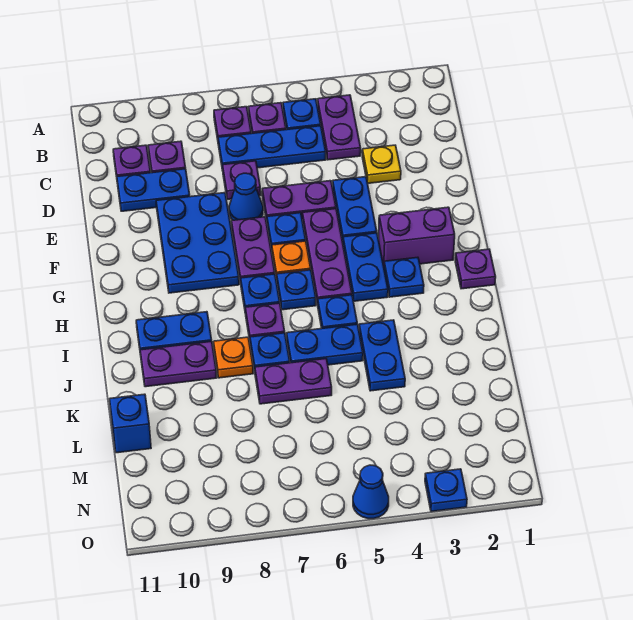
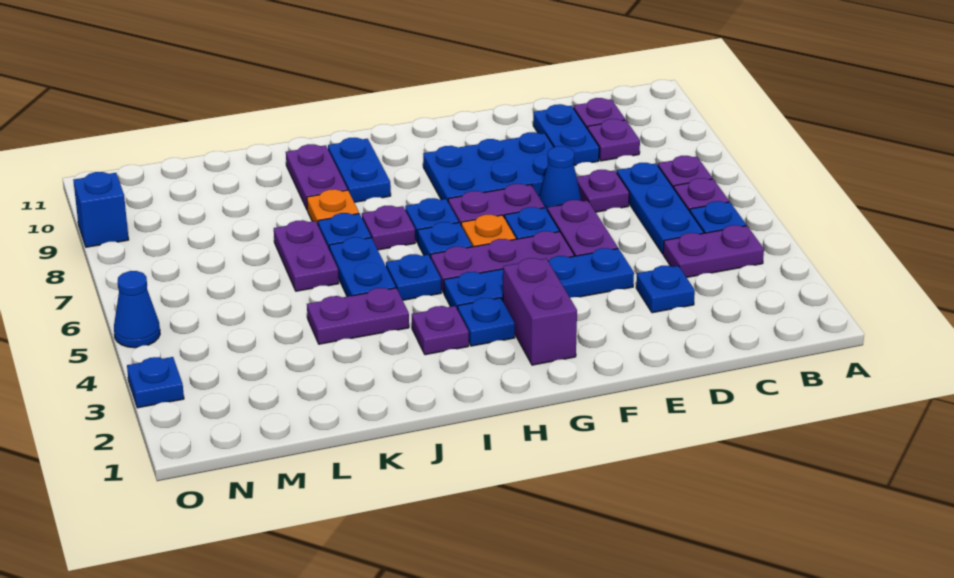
yellow 1x1 plate [362,145,401,183] -> blue 1x1 plate [636,266,695,313]
purple 1x1 plate [455,249,496,289] -> purple 1x1 plate moved to [412,306,469,355]
blue 1x2 plate [359,320,405,391] -> purple 1x2 plate [307,288,409,344]
blue 1x1 brick [110,394,151,453] -> blue 1x1 brick moved to [73,172,129,247]

